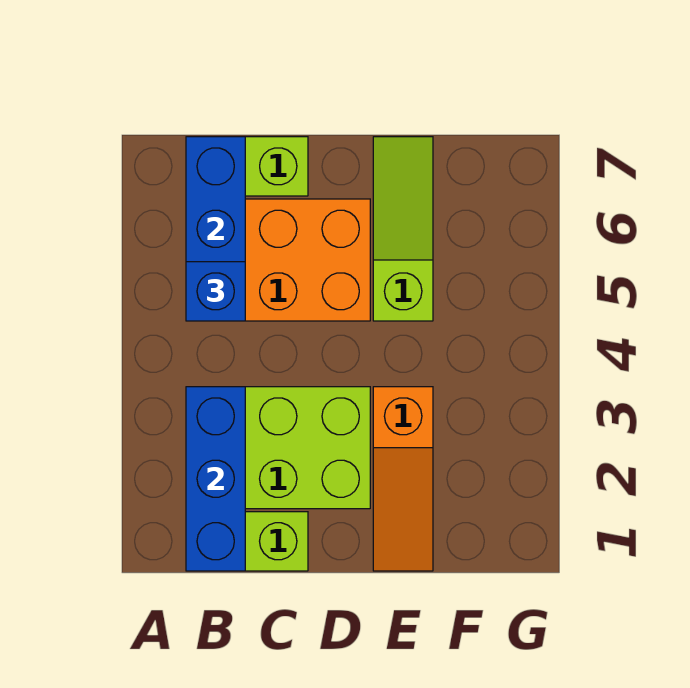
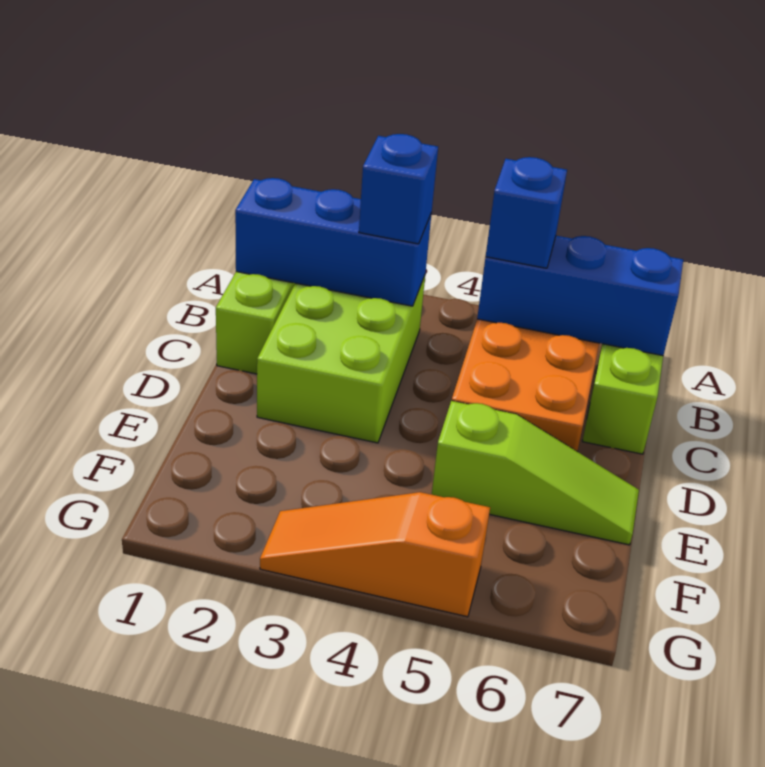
none -> blue 1x1 brick [359,134,438,244]
orange 1x3 slope [373,387,433,571] -> orange 1x3 slope moved to [260,492,490,617]

